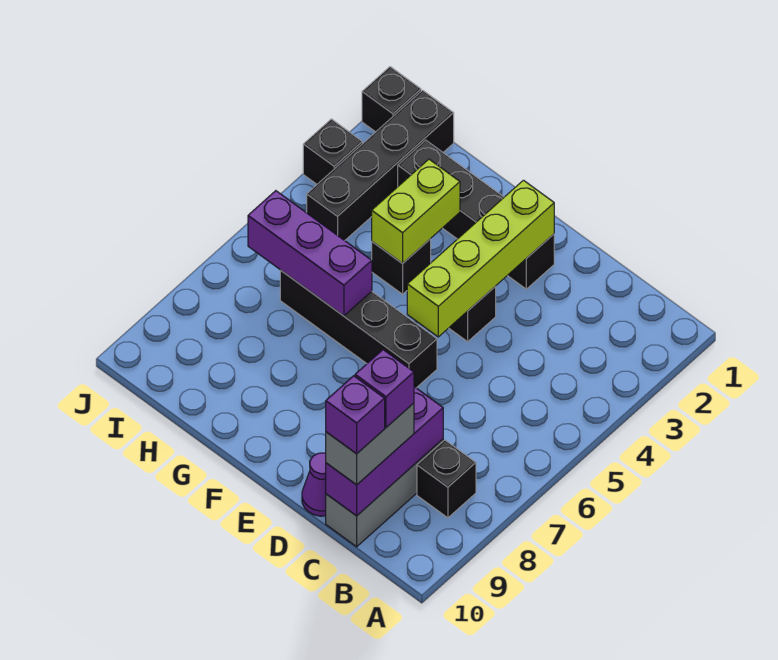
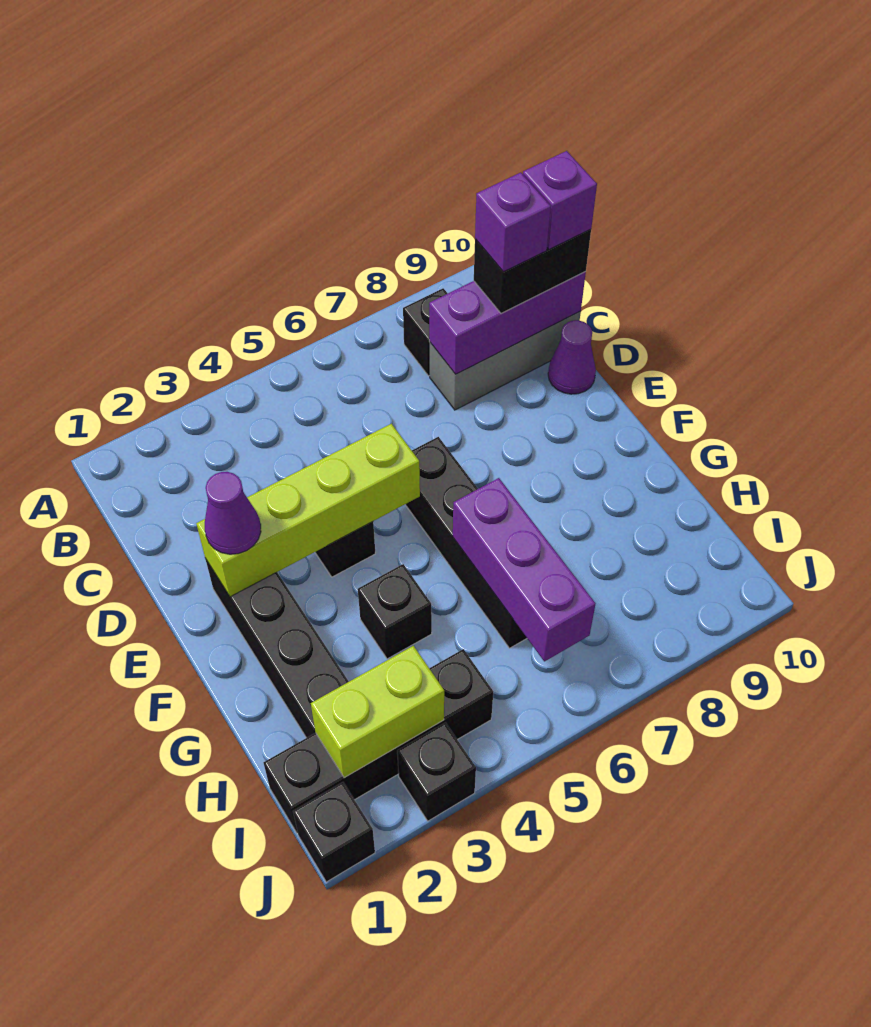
grey 1x2 brick [326,403,414,485] -> black 1x2 brick [474,229,591,314]
none -> purple 1x1 cone [205,472,261,554]
lime 1x2 brick [372,159,460,263] -> lime 1x2 brick moved to [311,646,444,778]

